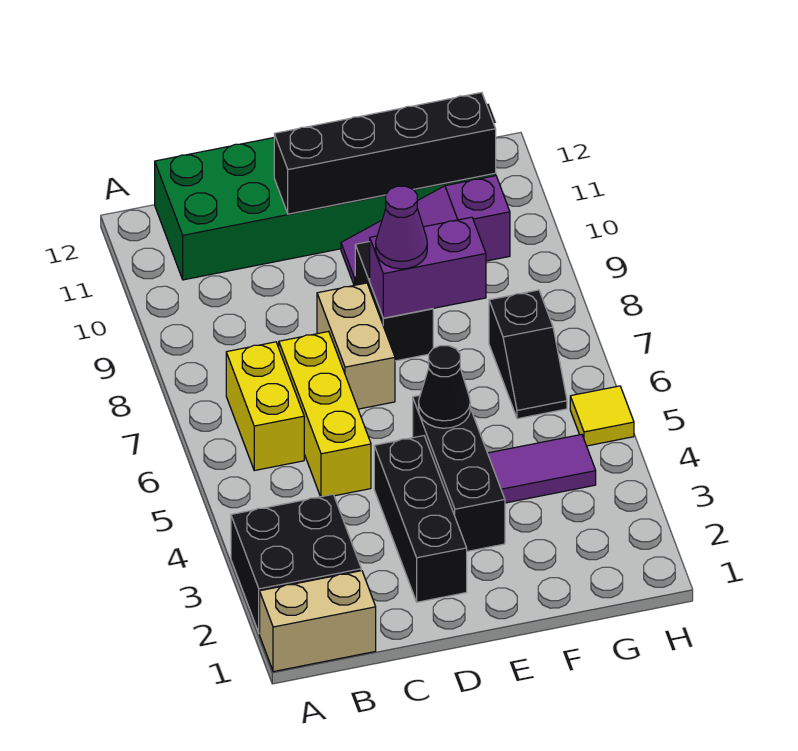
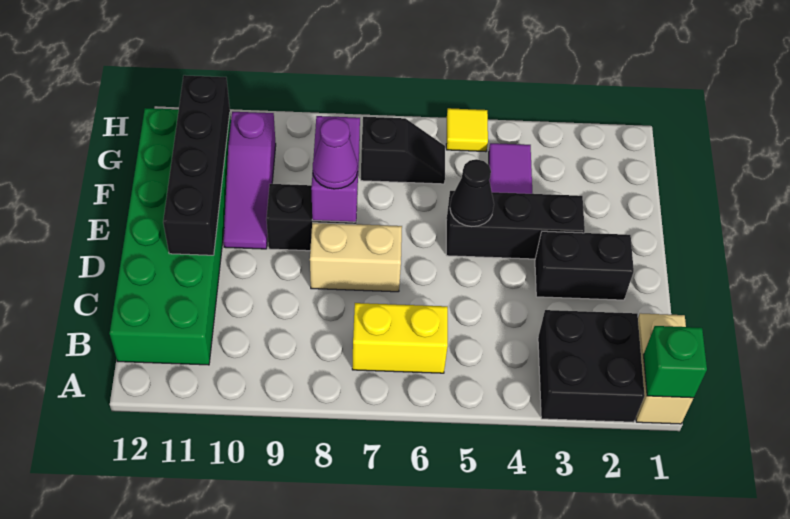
none -> green 1x1 brick [643,326,707,398]
yellow 1x3 brick [279,331,371,497] -> none
black 1x3 brick [374,436,467,602] -> black 1x2 brick [535,231,634,300]

